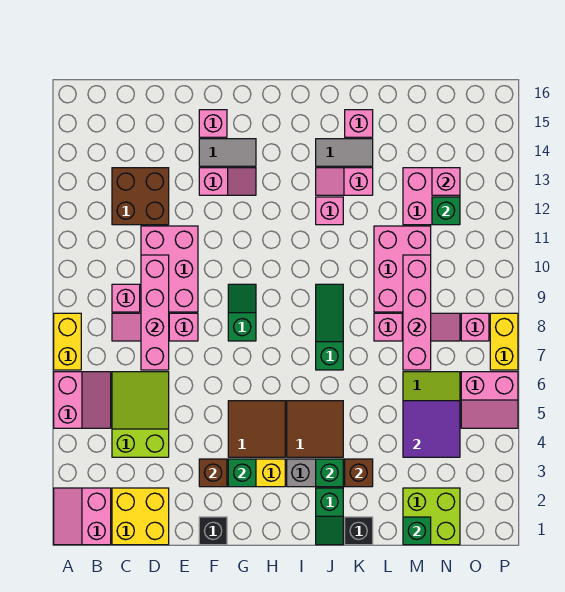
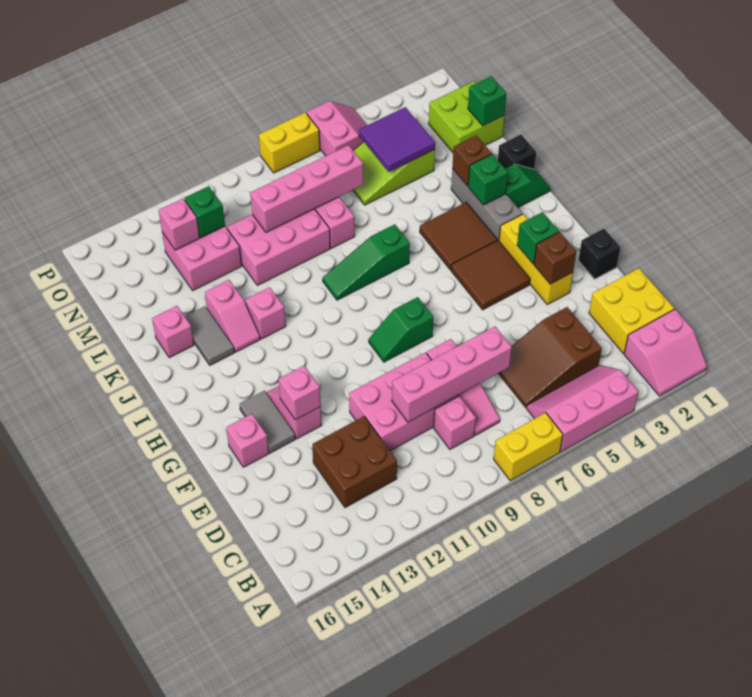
pink 2x2 slope [54,372,111,428] -> pink 2x3 slope [527,365,638,452]
lime 2x3 slope [112,372,169,457] -> brown 2x3 slope [498,307,602,407]
pink 1x1 brick [461,313,489,341] -> pink 1x1 brick moved to [279,366,321,420]

